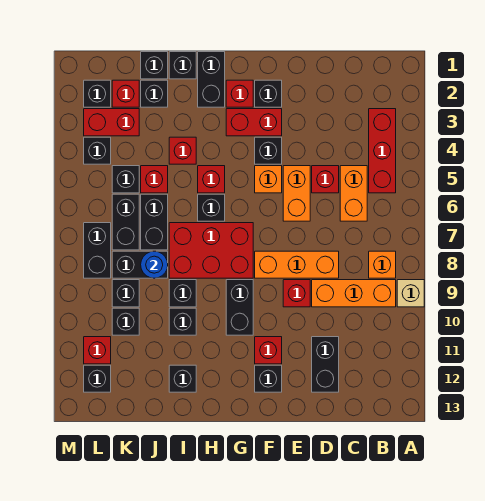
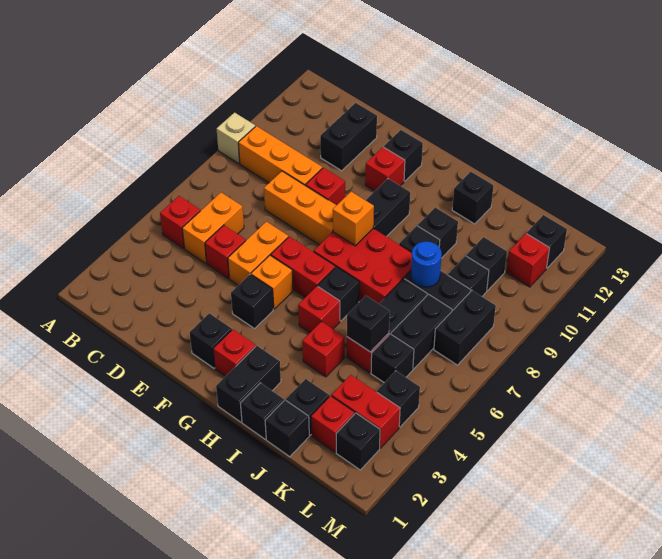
red 1x3 brick [369,109,396,193] -> red 1x1 brick [160,196,200,249]
orange 1x1 brick [369,251,396,278] -> orange 1x1 brick moved to [333,192,374,246]
red 1x2 brick [226,109,282,136] -> red 1x2 brick moved to [271,237,335,297]
none -> black 1x1 brick [347,296,390,352]

